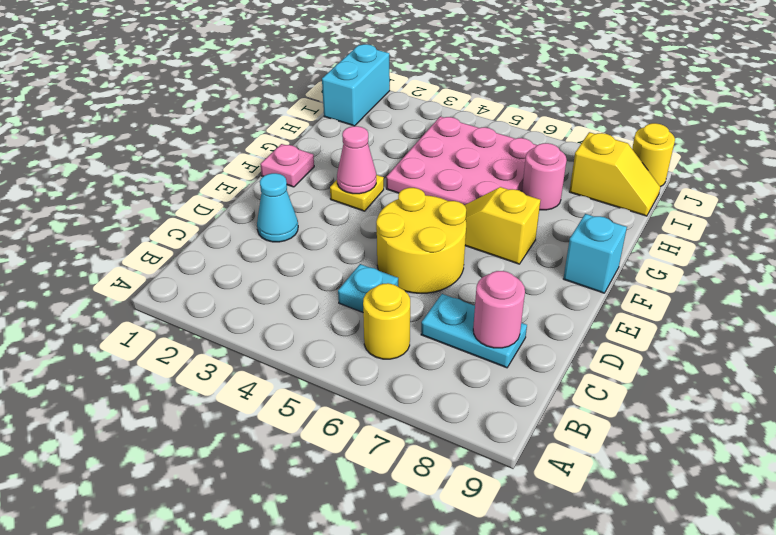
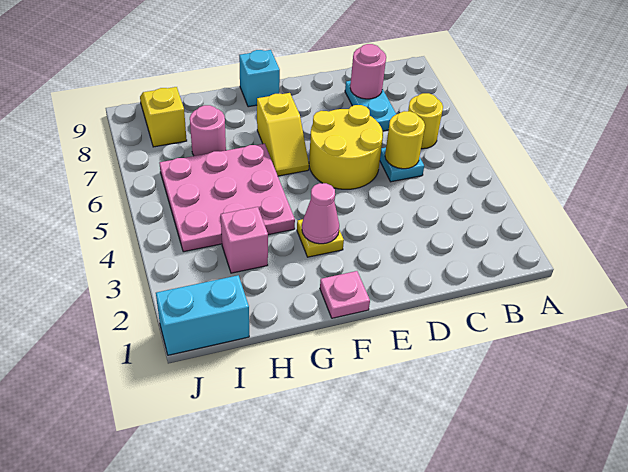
cyan 1x1 cone [257,173,298,242] -> none
none -> pink 1x1 brick [221,207,268,273]
yellow 1x1 round brick [632,123,675,187] -> yellow 1x1 round brick moved to [385,111,425,169]

